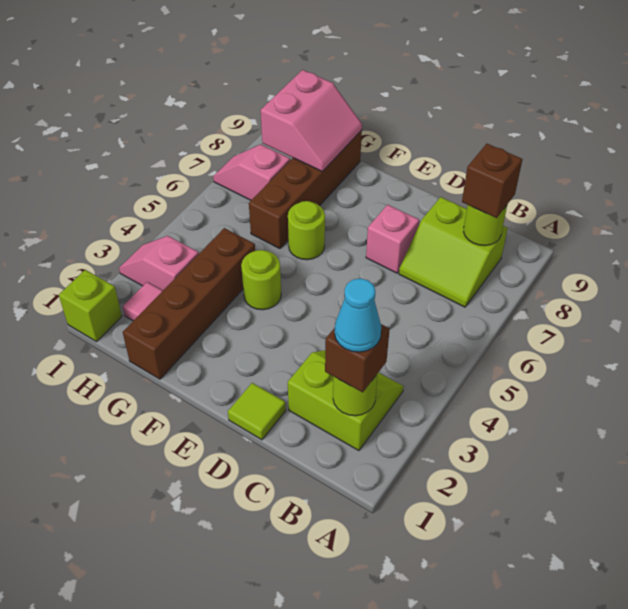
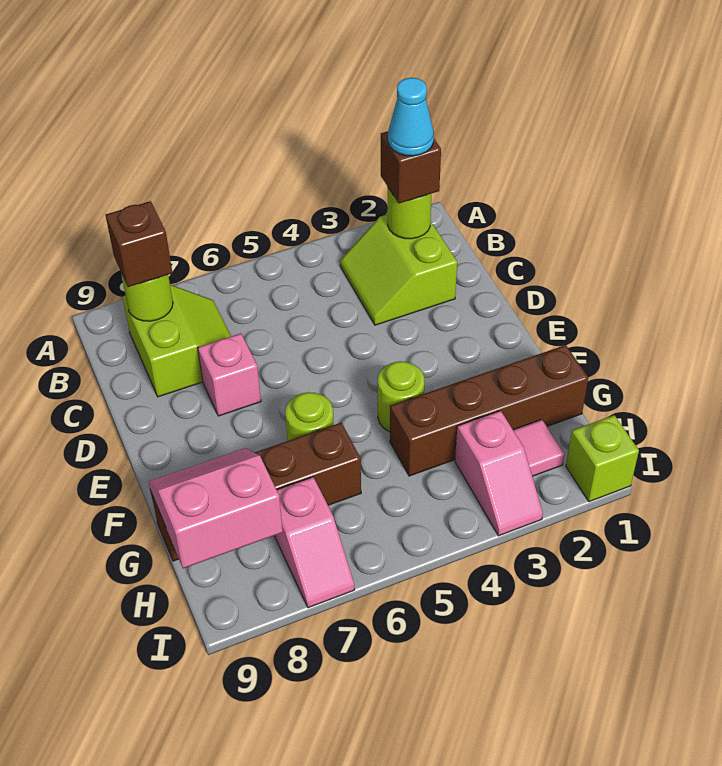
lime 1x1 tile [228,383,286,440] -> none

